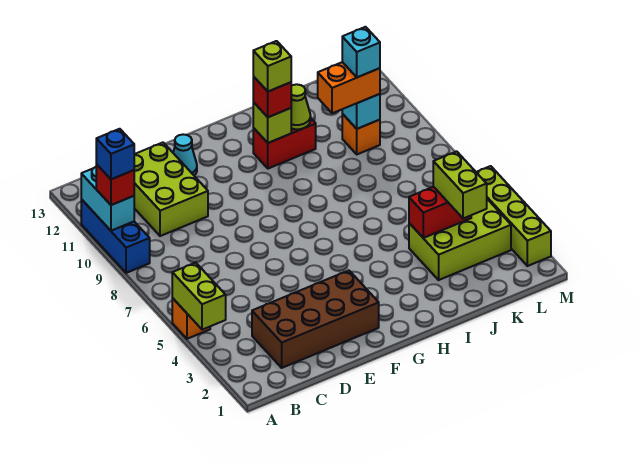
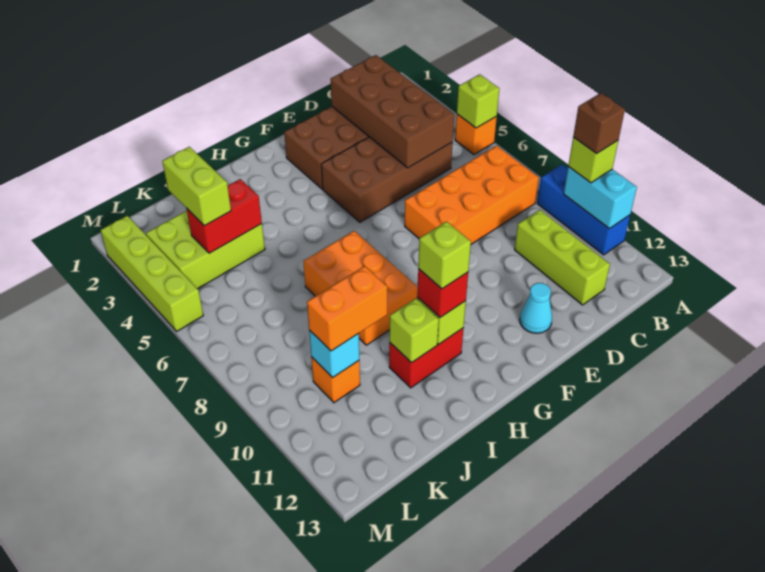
lime 1x2 brick [172,262,226,330] -> lime 1x1 brick [457,74,499,128]
red 1x1 brick [96,164,134,205] -> lime 1x1 brick [568,137,618,183]
blue 1x1 brick [96,129,134,179] -> brown 1x1 brick [573,93,625,154]
none -> orange 2x4 brick [405,146,539,244]
none -> brown 2x4 brick [331,55,454,168]
none -> brown 2x4 brick [321,137,453,222]
lime 2x3 brick [134,143,208,236] -> lime 1x3 brick [515,210,610,305]
none -> orange 2x3 brick [303,231,417,345]
lime 1x1 cone [291,84,311,129] -> lime 1x1 brick [389,299,439,363]
cyan 1x1 brick [342,27,380,77] -> none

